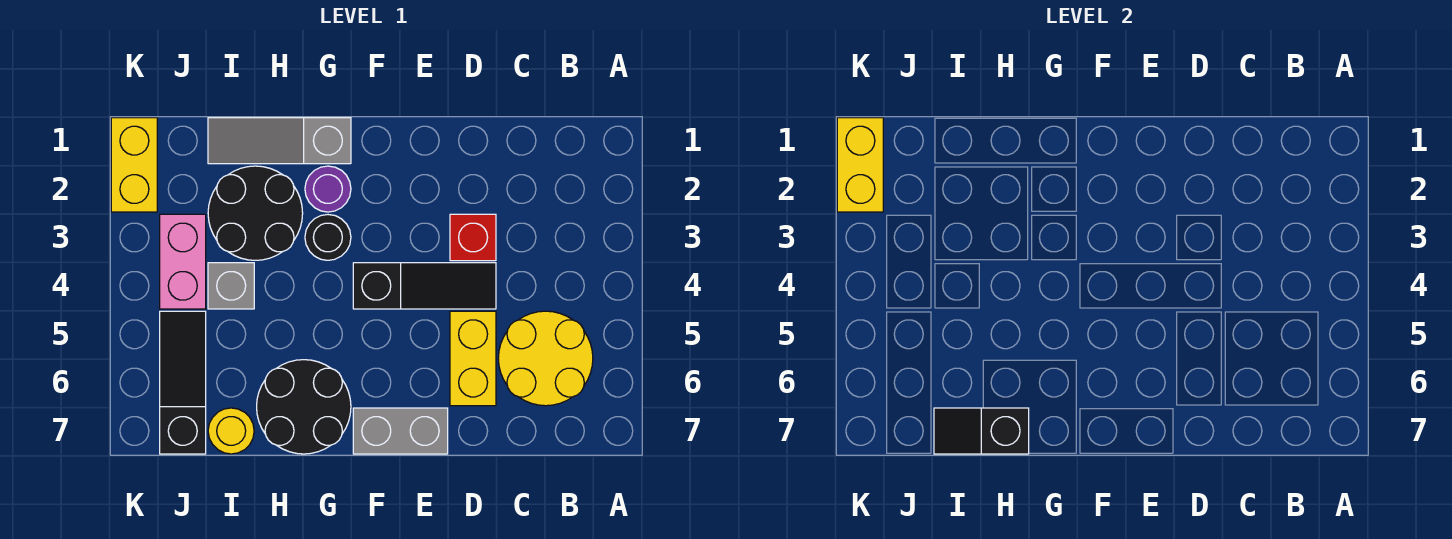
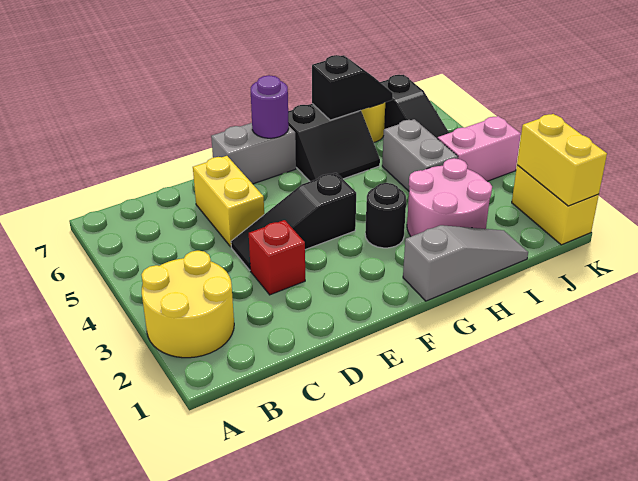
yellow 2x2 round brick [498,311,593,406] -> yellow 2x2 round brick moved to [141,250,234,358]
purple 1x1 round brick [305,166,351,212] -> purple 1x1 round brick moved to [251,75,289,138]
black 2x2 round brick [257,360,351,454] -> black 2x2 slope [288,104,380,181]
black 2x2 round brick [208,166,303,260] -> pink 2x2 round brick [407,158,492,236]
grey 1x1 brick [208,263,254,309] -> grey 1x2 brick [382,119,458,191]
pink 1x2 brick [160,214,206,309] -> pink 1x2 brick turned to [438,116,521,181]

